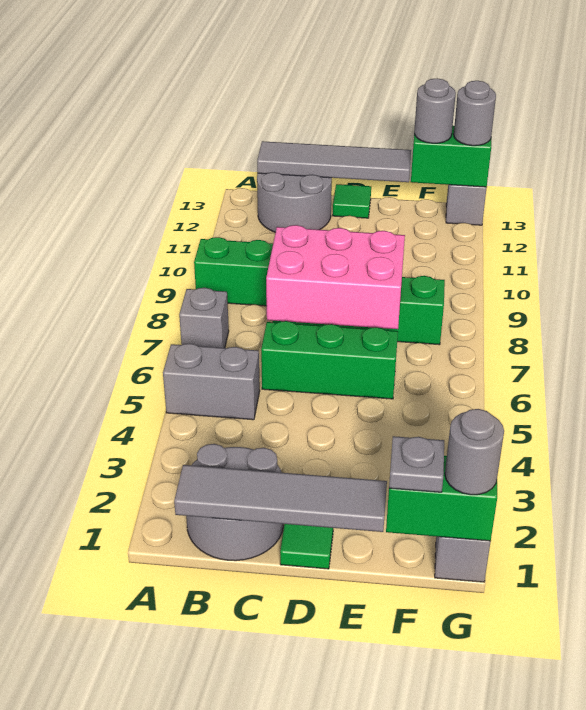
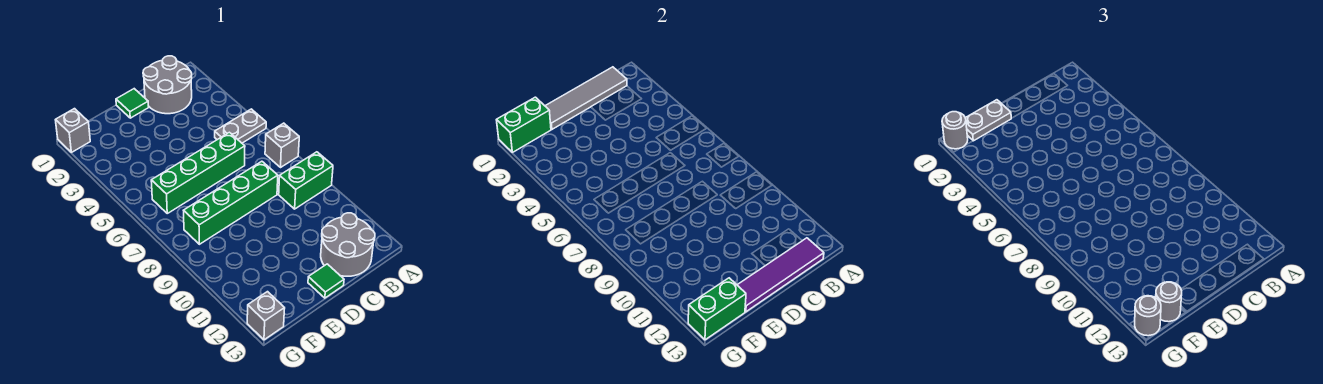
grey 1x2 brick [163,344,260,420] -> grey 1x2 plate [215,109,266,143]
grey 1x4 tile [257,141,411,182] -> purple 1x4 tile [738,238,824,312]
green 1x3 brick [261,321,398,399] -> green 1x4 brick [151,132,245,213]
pink 2x3 brick [266,225,405,329] -> none
grey 1x1 plate [389,436,444,492] -> grey 1x2 plate [965,100,1011,141]

